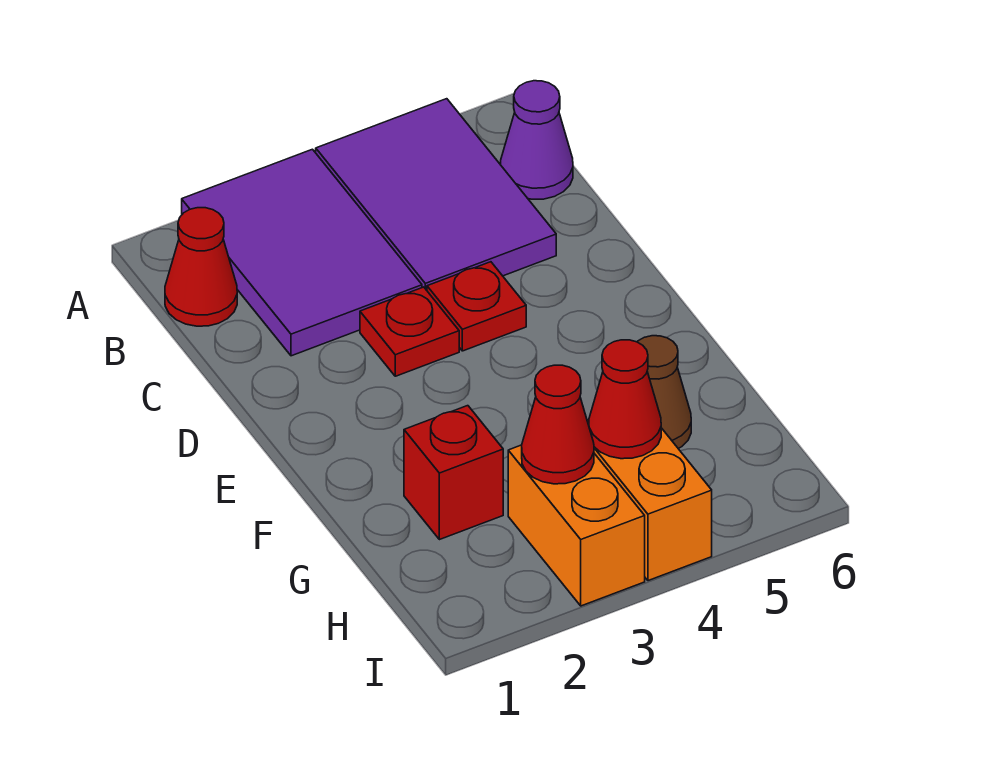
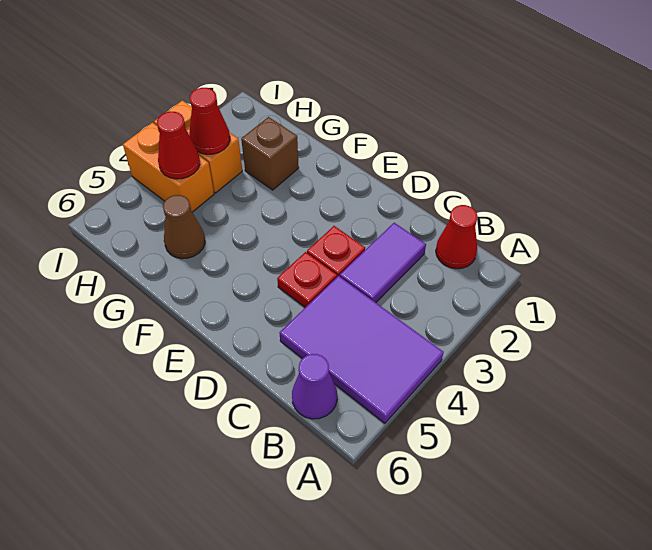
purple 2x3 tile [182,149,422,356] -> purple 1x2 tile [340,223,426,302]
red 1x1 brick [404,406,503,540] -> brown 1x1 brick [241,117,299,190]

